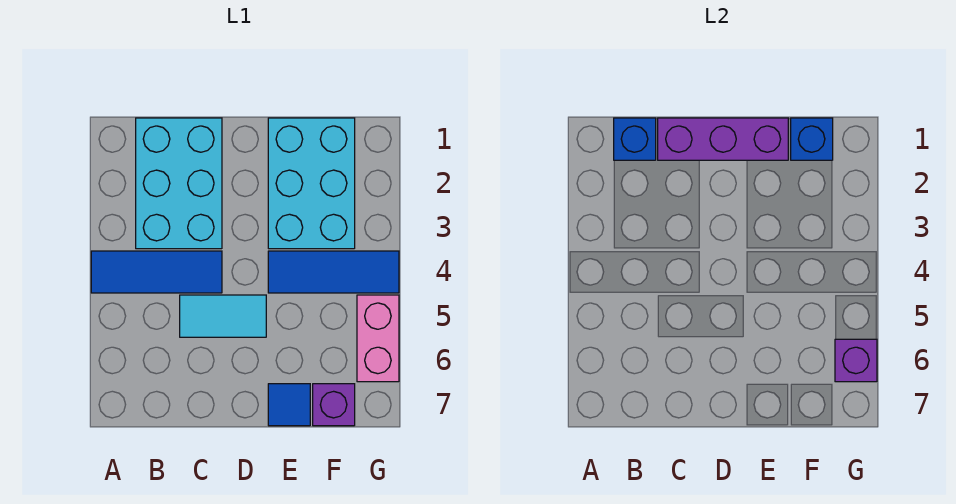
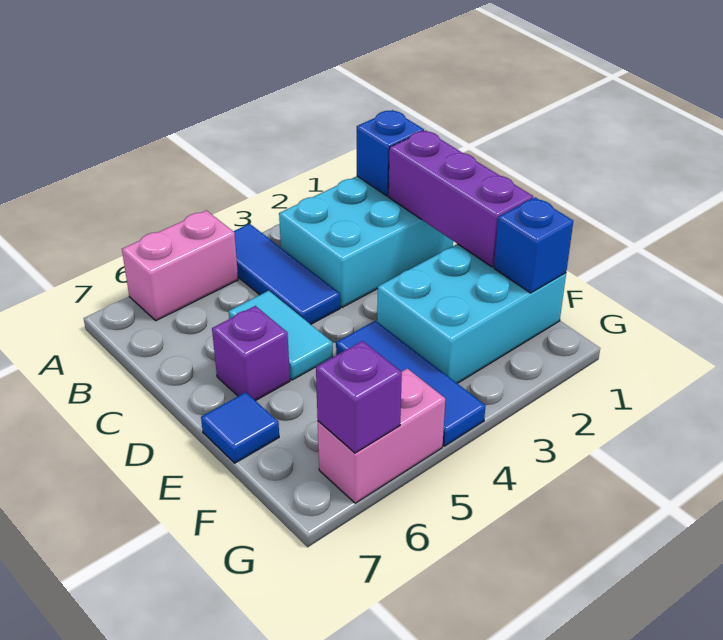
none -> pink 1x2 brick [122,210,238,321]
purple 1x1 brick [313,384,355,426] -> purple 1x1 brick moved to [212,306,290,401]

